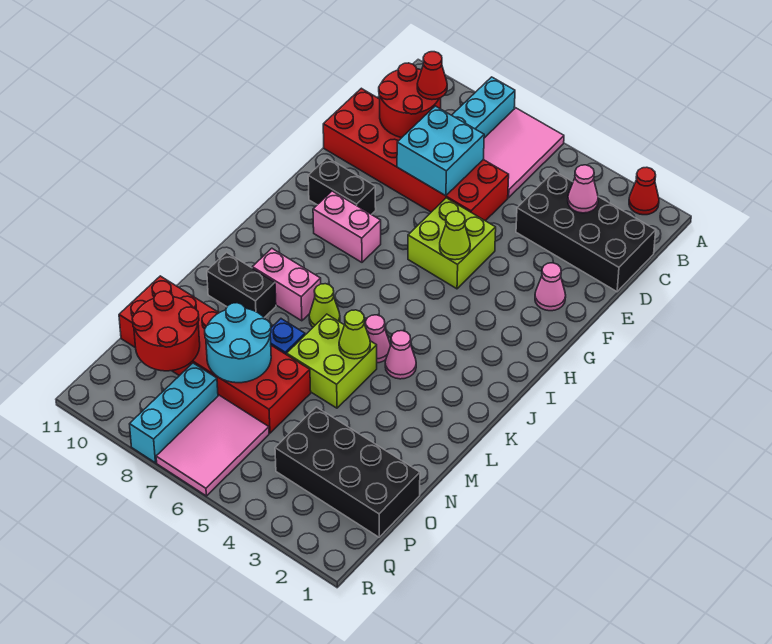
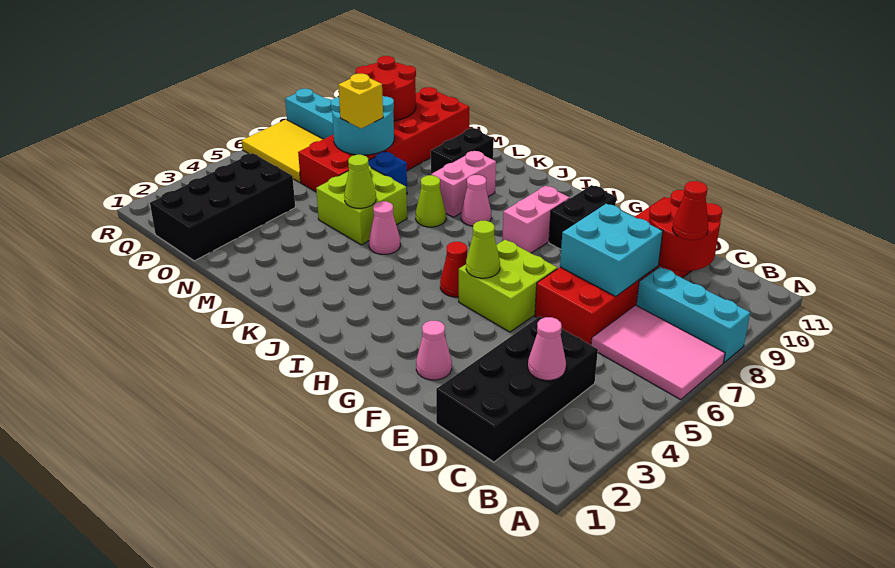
red 1x1 cone [629,167,659,215] -> red 1x1 cone moved to [440,242,467,297]
pink 1x1 cone [385,331,416,379] -> pink 1x1 cone moved to [461,175,491,226]
none -> yellow 1x1 brick [338,74,383,129]
pink 2x3 tile [156,395,269,496] -> yellow 2x3 tile [242,120,323,182]

